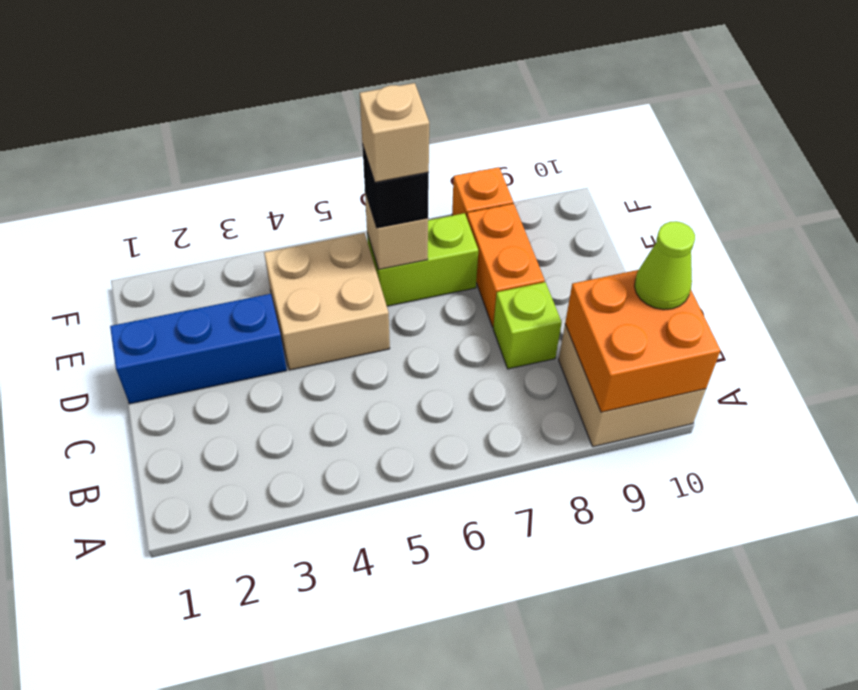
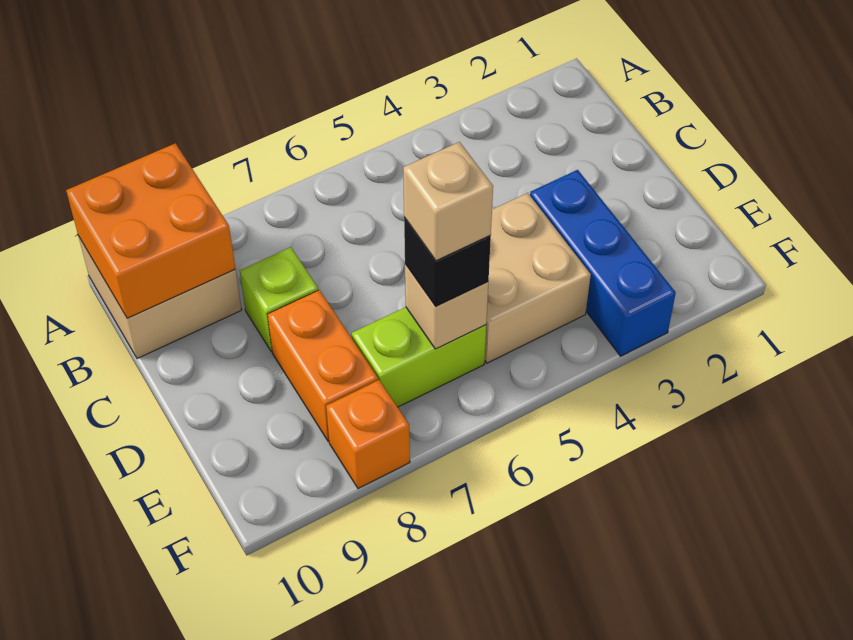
lime 1x1 cone [635,221,695,310] -> none
blue 1x3 brick [110,294,286,404] -> blue 1x3 brick turned to [530,170,676,356]

